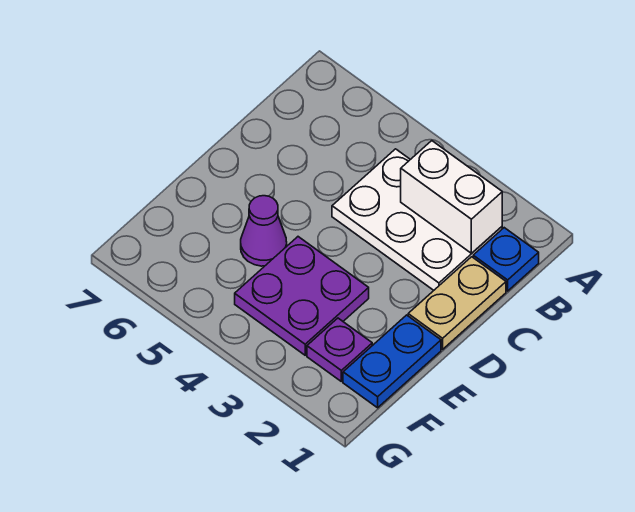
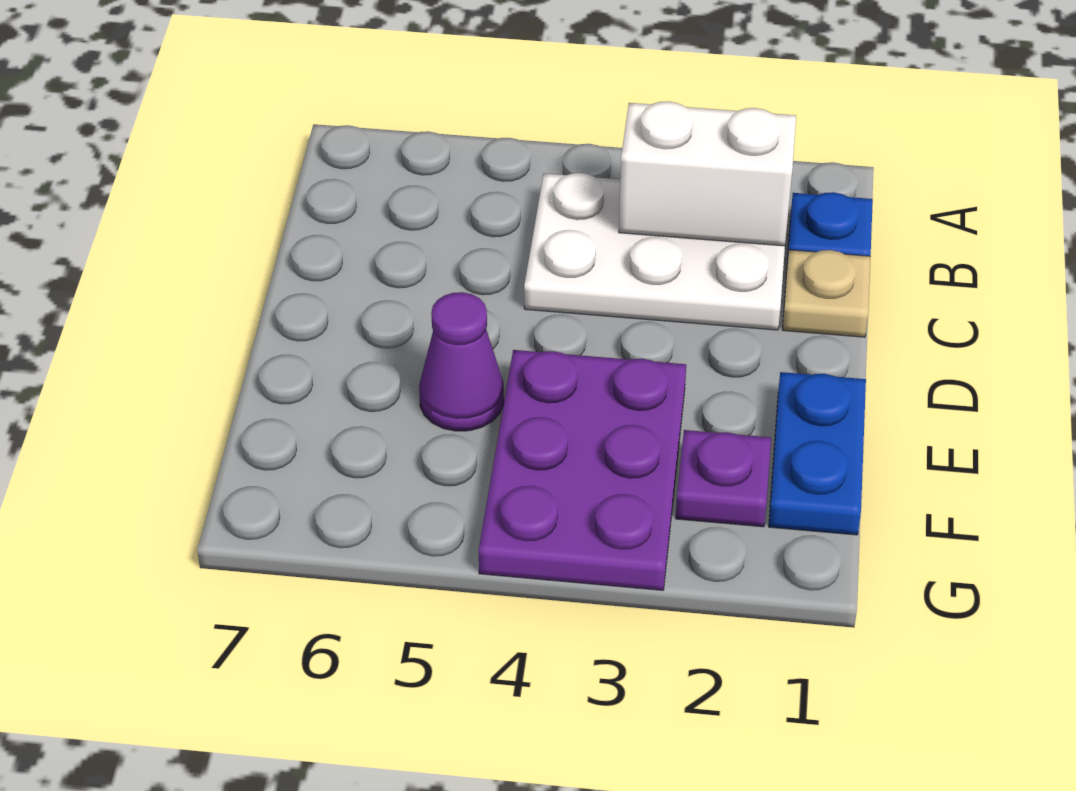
tan 1x2 plate [408,257,506,349] -> tan 1x1 plate [783,250,871,337]
purple 2x2 plate [235,237,369,355] -> purple 2x3 plate [479,350,686,590]

